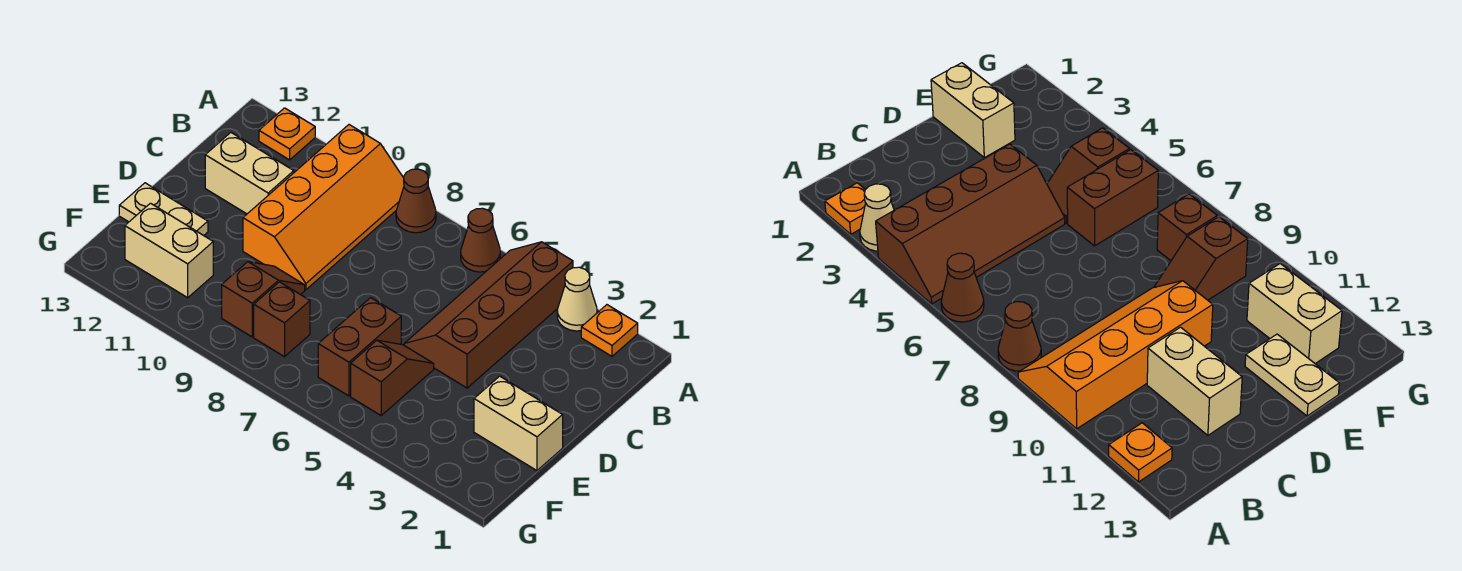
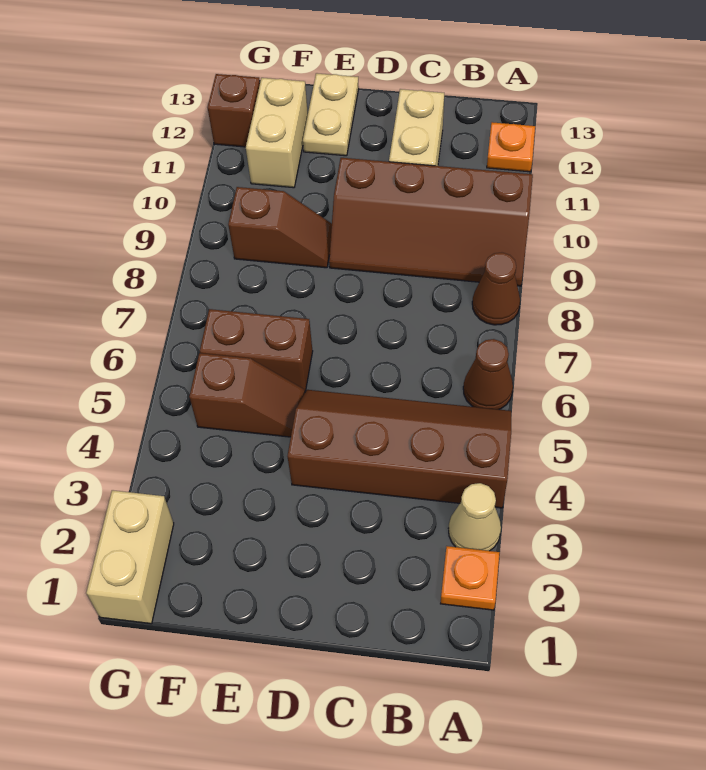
orange 2x4 slope [243,125,404,290] -> brown 2x4 slope [329,158,533,286]
tan 1x2 brick [474,376,563,471] -> tan 1x2 brick moved to [86,490,174,624]
brown 1x1 brick [254,282,310,357] -> brown 1x1 brick moved to [208,74,260,147]

